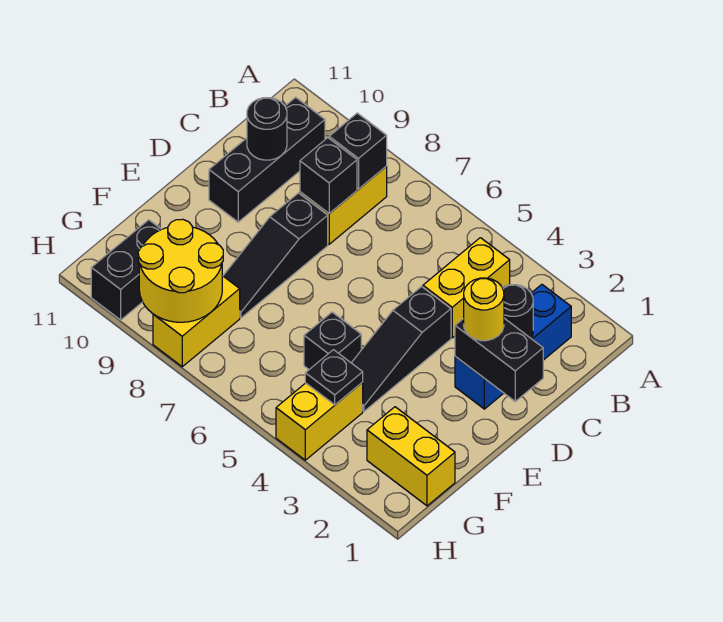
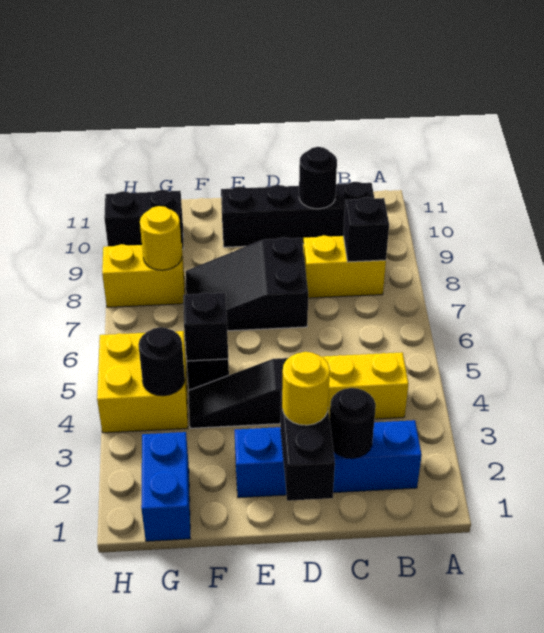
blue 1x3 brick [455,284,571,409] -> blue 1x4 brick [235,420,422,498]
black 1x3 brick [209,97,325,222] -> black 1x4 brick [221,182,375,247]
black 1x1 brick [300,138,357,213] -> black 1x1 brick moved to [183,293,228,361]
black 1x3 slope [223,193,328,318] -> black 2x3 slope [186,237,308,331]
yellow 1x2 brick [367,407,455,506] -> blue 1x2 brick [141,432,190,541]
yellow 1x2 brick [276,382,363,460] -> yellow 2x2 brick [97,331,188,433]
black 1x1 plate [305,350,363,405] -> black 1x1 round brick [138,327,185,396]
yellow 2x2 round brick [138,219,223,322] -> yellow 1x1 round brick [140,206,182,270]

